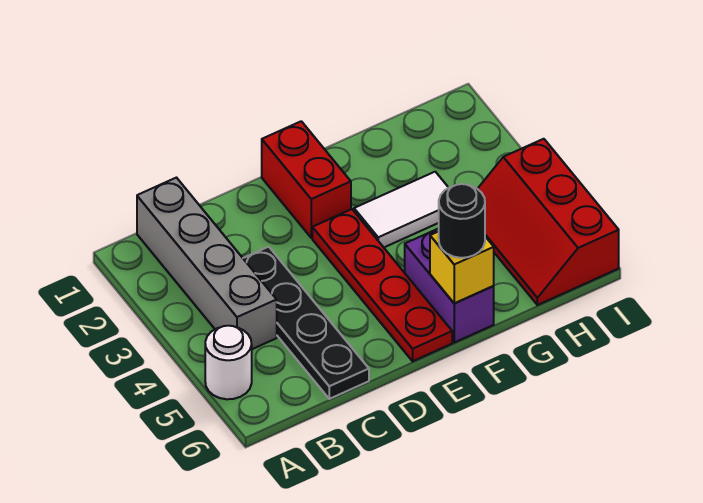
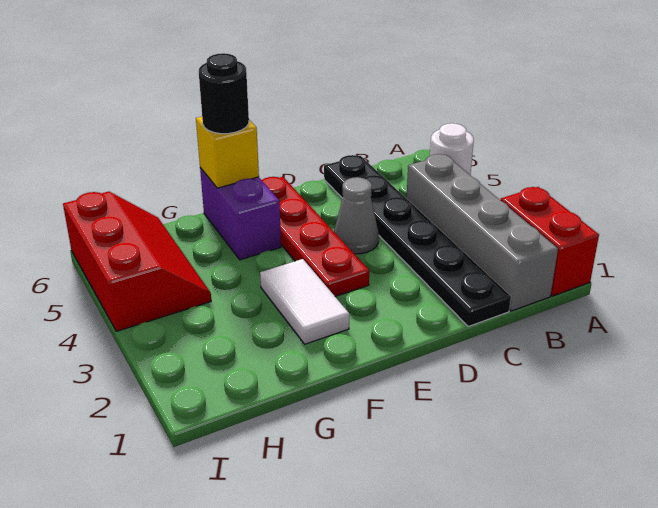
black 1x4 plate [243,247,369,399] -> black 1x6 plate [324,155,511,326]
none -> grey 1x1 cone [334,177,379,254]
red 1x2 brick [262,121,351,238] -> red 1x2 brick moved to [501,187,599,296]
white 1x2 tile [354,172,449,247] -> white 1x2 tile turned to [260,259,349,344]

